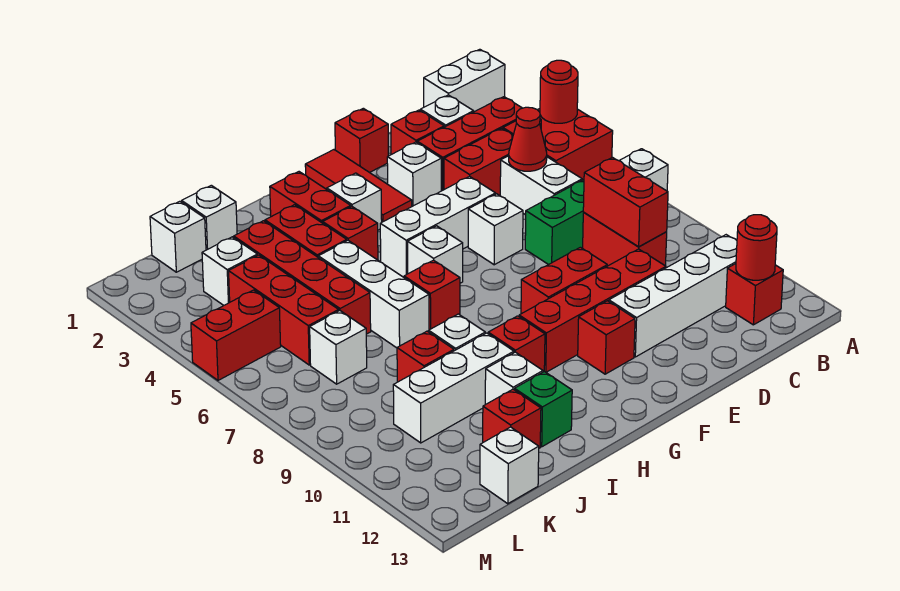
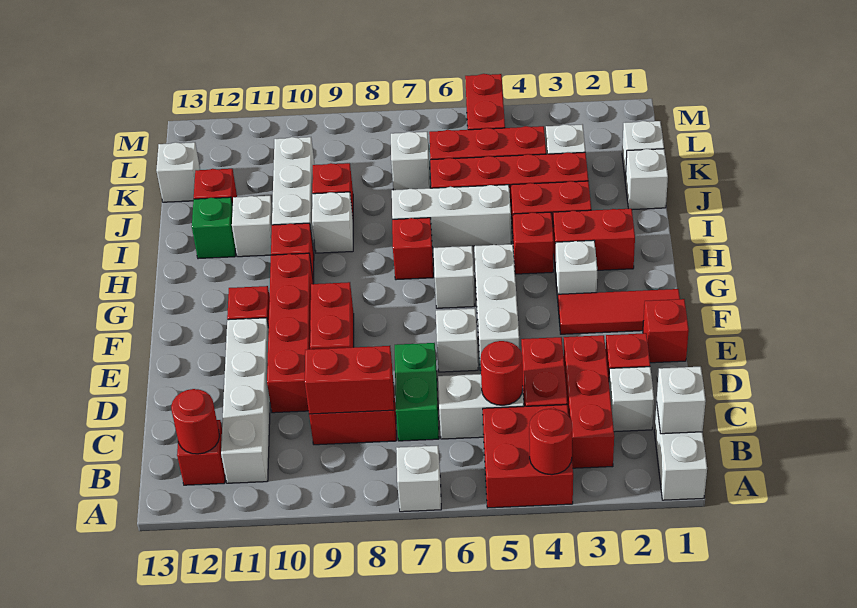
red 1x1 cone [509,107,547,171] -> red 1x1 round brick [481,341,523,405]
white 1x1 brick [387,142,441,206] -> white 1x1 brick moved to [657,367,706,434]

